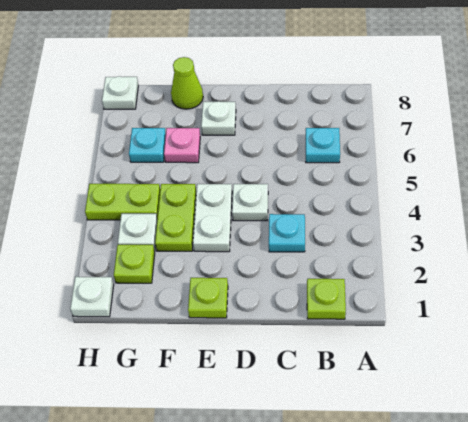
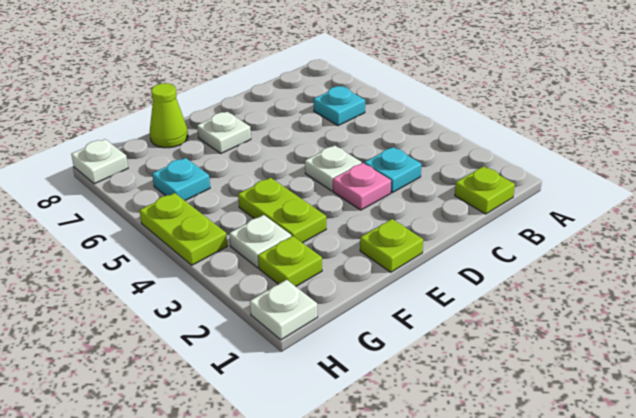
white 1x2 plate [193,184,232,252] -> none
pink 1x1 plate [164,128,200,163] -> pink 1x1 plate moved to [333,163,391,210]
lime 1x2 plate [85,184,160,220] -> lime 1x2 plate turned to [139,193,227,265]

